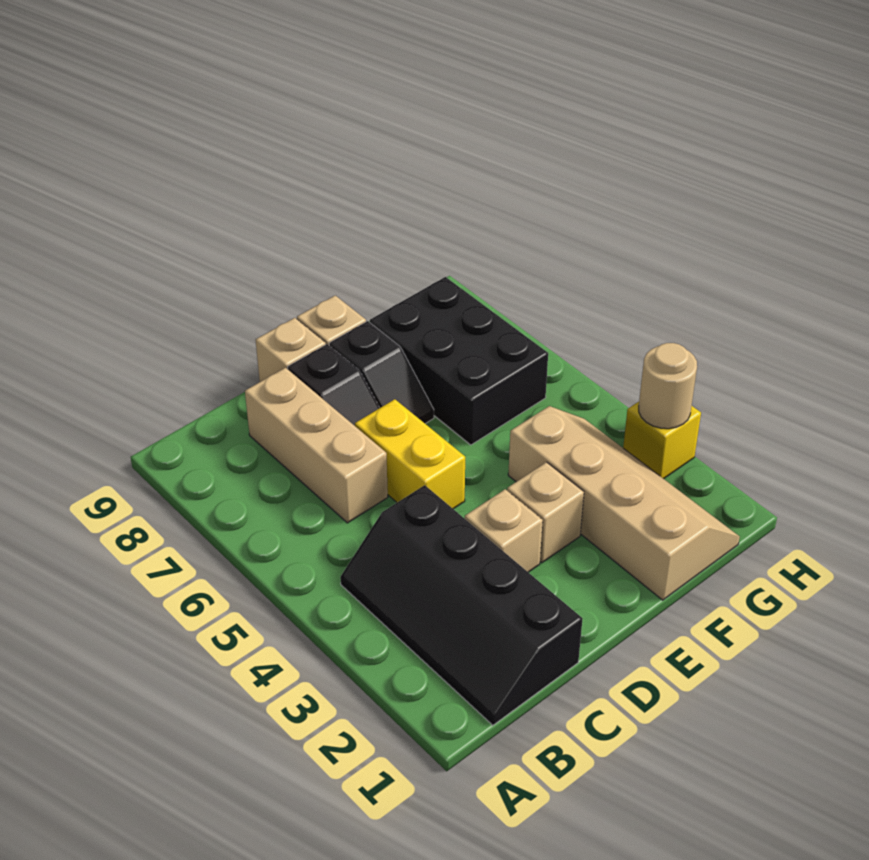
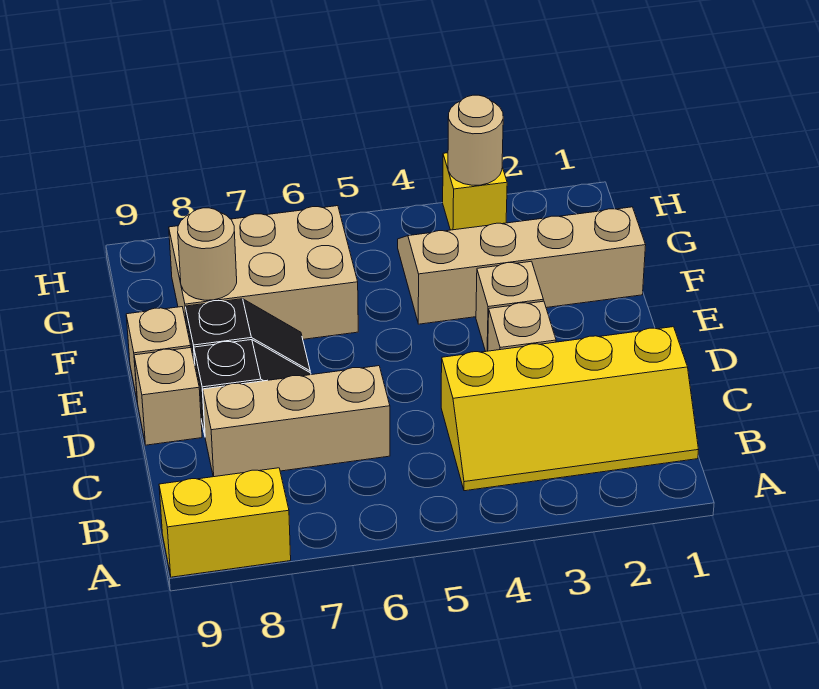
black 2x4 slope [340,485,582,725] -> yellow 2x4 slope [441,327,699,491]
yellow 1x2 brick [355,399,465,509] -> yellow 1x2 brick moved to [159,468,291,577]
black 2x3 brick [370,277,548,445] -> tan 2x3 brick [169,206,358,339]
none -> tan 1x1 round brick [178,208,237,300]

